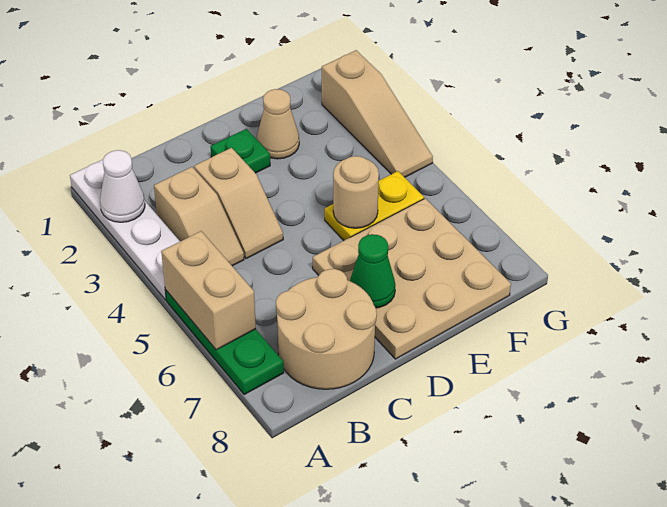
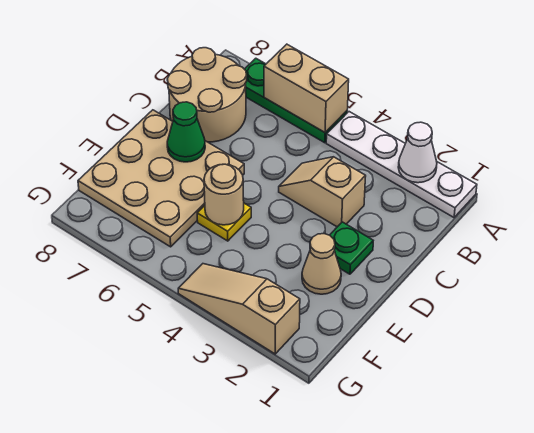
tan 1x2 slope [154,167,244,266] -> none
yellow 1x2 plate [325,171,424,240] -> yellow 1x1 plate [197,203,251,241]

